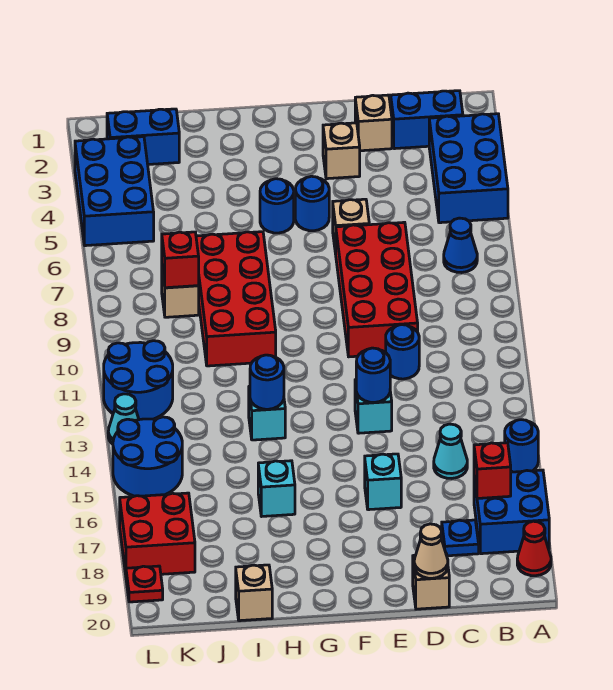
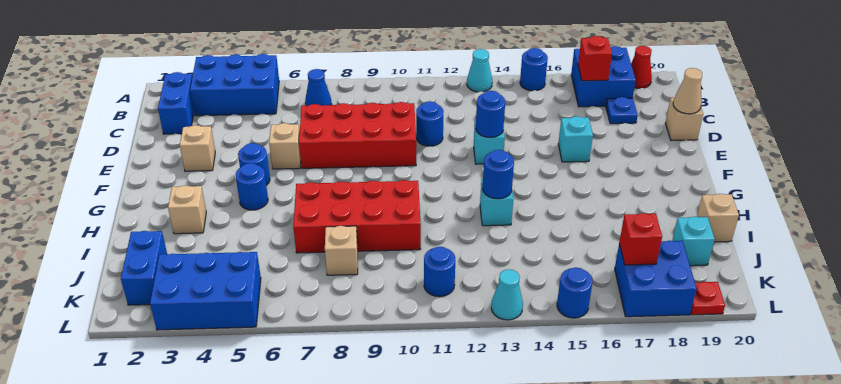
cyan 1x1 cone [434,424,467,478] -> cyan 1x1 cone moved to [467,49,492,92]
tan 1x1 brick [355,95,392,151] -> tan 1x1 brick moved to [168,185,206,234]
cyan 1x1 brick [258,461,295,516] -> cyan 1x1 brick moved to [672,217,715,266]
red 1x1 brick [162,232,199,288] -> red 1x1 brick moved to [619,213,662,265]
blue 2x2 round brick [104,341,173,420] -> blue 1x1 round brick [424,247,455,297]
blue 2x2 round brick [113,417,182,496] -> blue 1x1 round brick [557,267,592,318]
red 2x2 brick [120,493,195,574] -> blue 2x2 brick [615,241,697,317]

